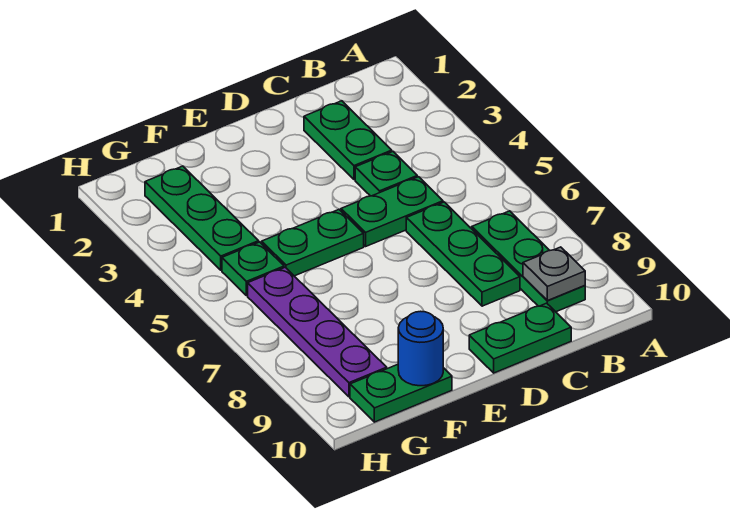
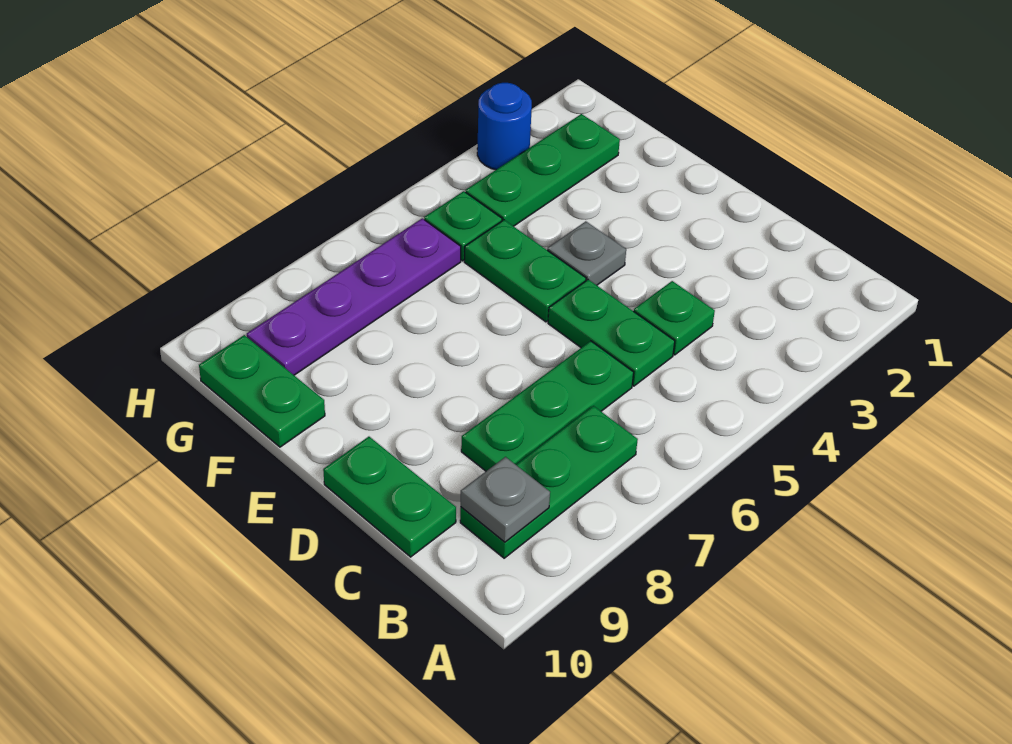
green 1x2 plate [304,101,392,180] -> none
none -> grey 1x1 plate [547,221,626,285]
blue 1x1 round brick [398,311,443,386] -> blue 1x1 round brick moved to [477,83,532,170]

